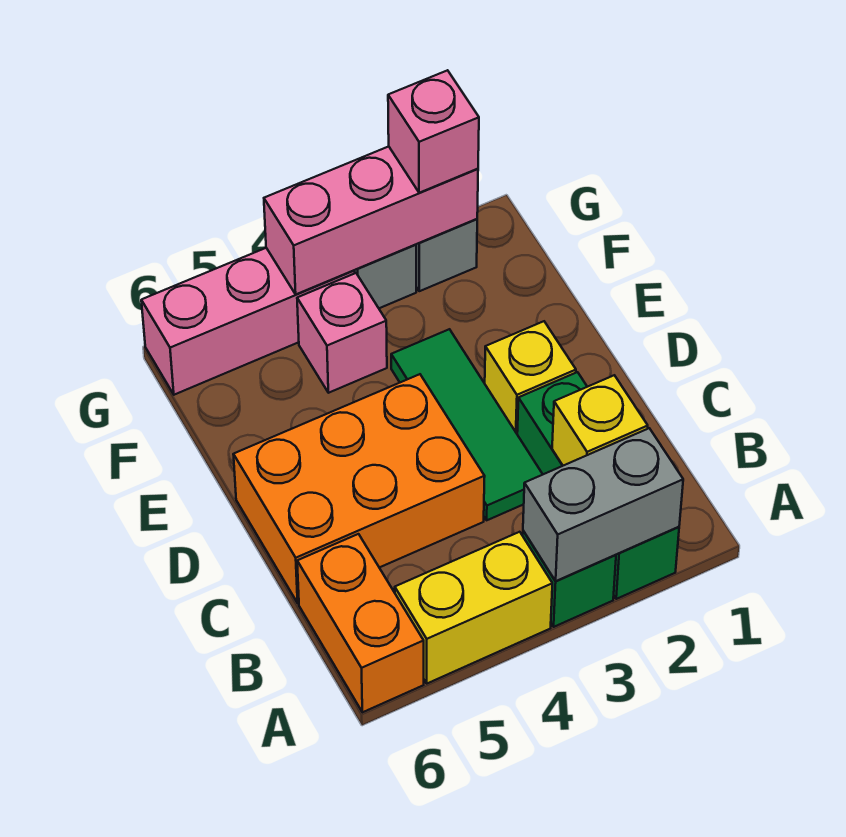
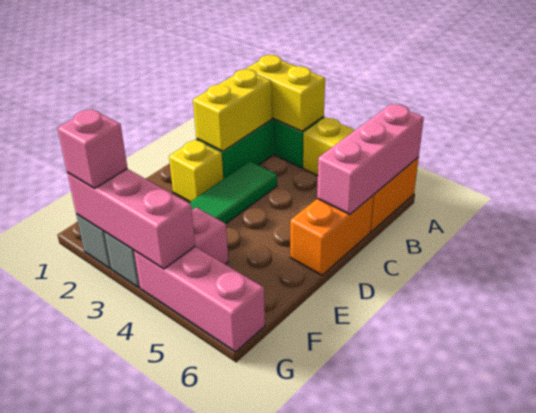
grey 1x2 brick [523,428,683,581] -> yellow 1x2 brick [246,55,325,131]
none -> pink 1x3 brick [317,104,424,214]
yellow 1x1 brick [552,375,648,466] -> yellow 1x2 brick [193,69,272,151]
orange 2x3 brick [233,374,485,603] -> orange 1x2 brick [290,196,373,275]

